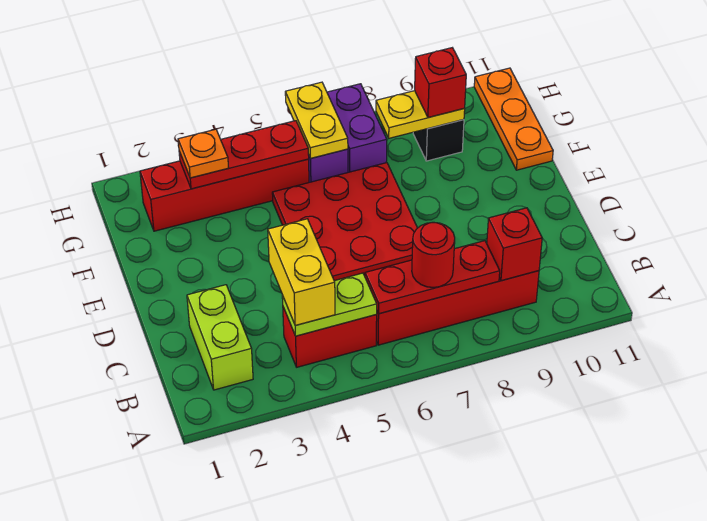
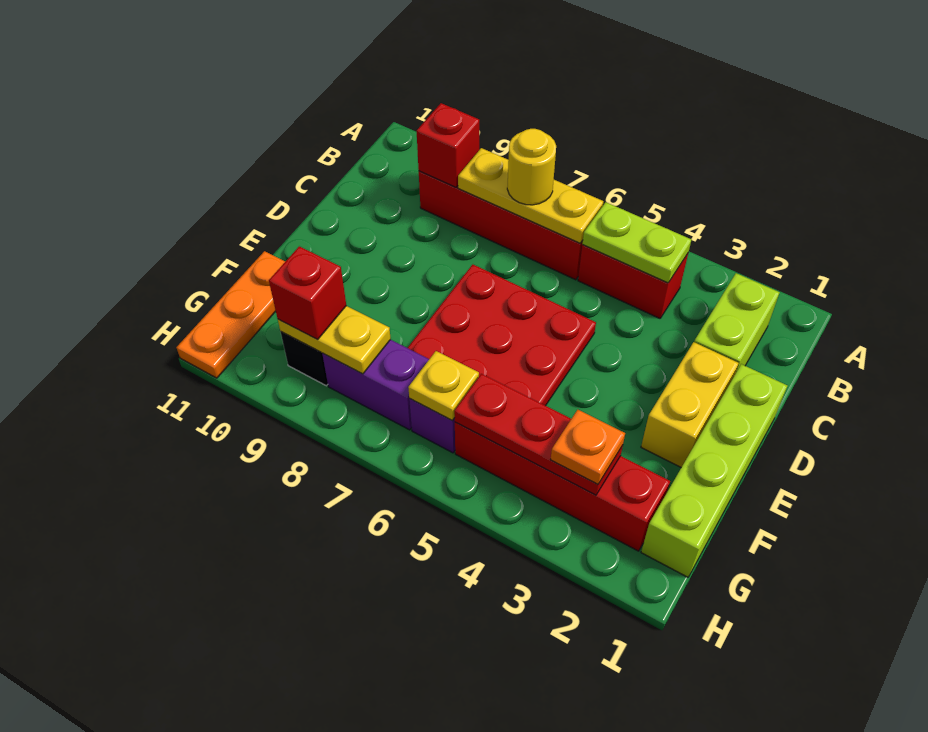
yellow 1x2 brick [268,219,335,325] -> yellow 1x2 brick moved to [641,342,739,467]
red 1x3 plate [365,241,500,314] -> yellow 1x3 plate [458,148,603,243]
red 1x1 round brick [412,222,455,287] -> yellow 1x1 round brick [507,129,556,205]
none -> lime 1x4 brick [641,364,787,577]
yellow 1x2 plate [285,82,348,158] -> yellow 1x1 plate [408,351,479,420]
purple 1x2 brick [327,84,387,172] -> purple 1x2 brick turned to [322,340,429,430]

